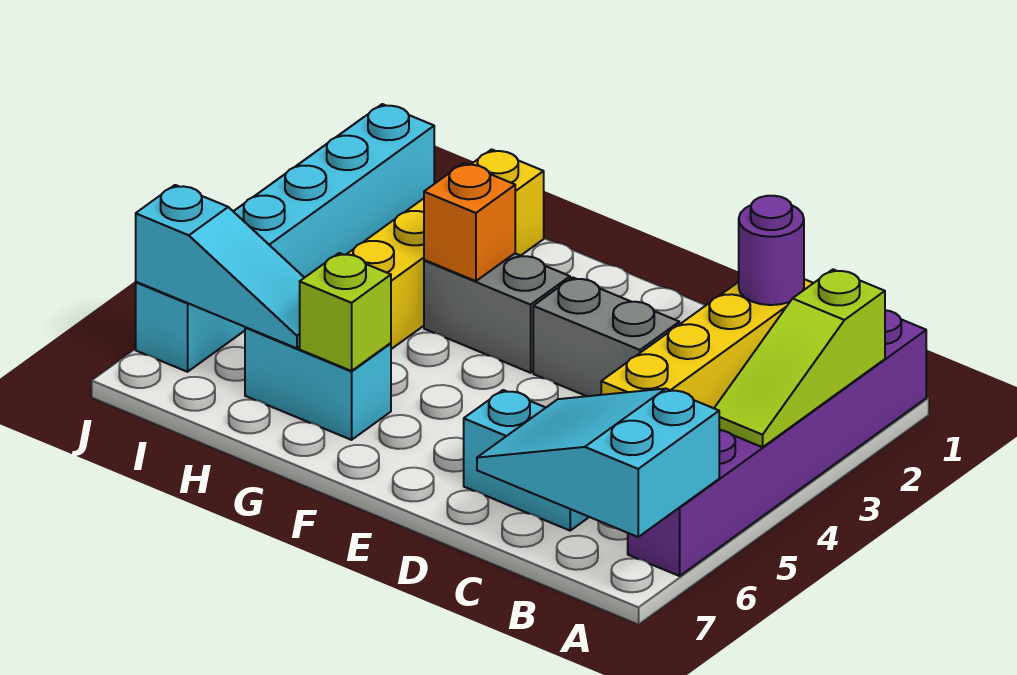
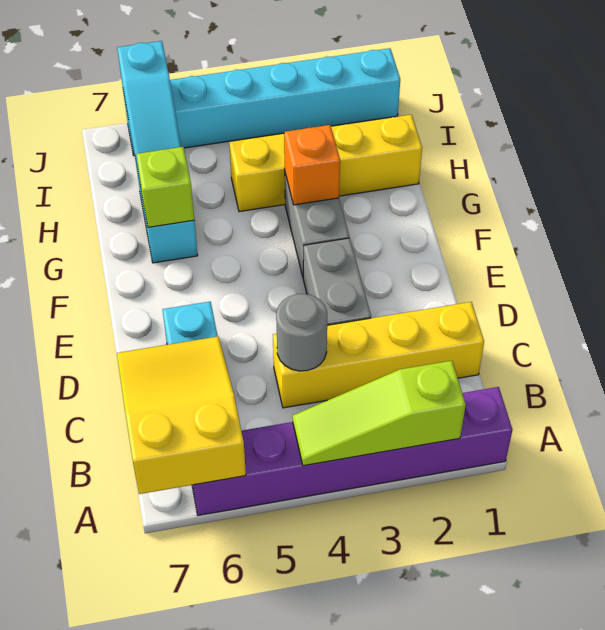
cyan 2x3 slope [477,389,719,537] -> yellow 2x3 slope [117,336,246,494]
purple 1x1 round brick [739,196,804,305] -> none
none -> grey 1x1 round brick [276,294,327,371]

